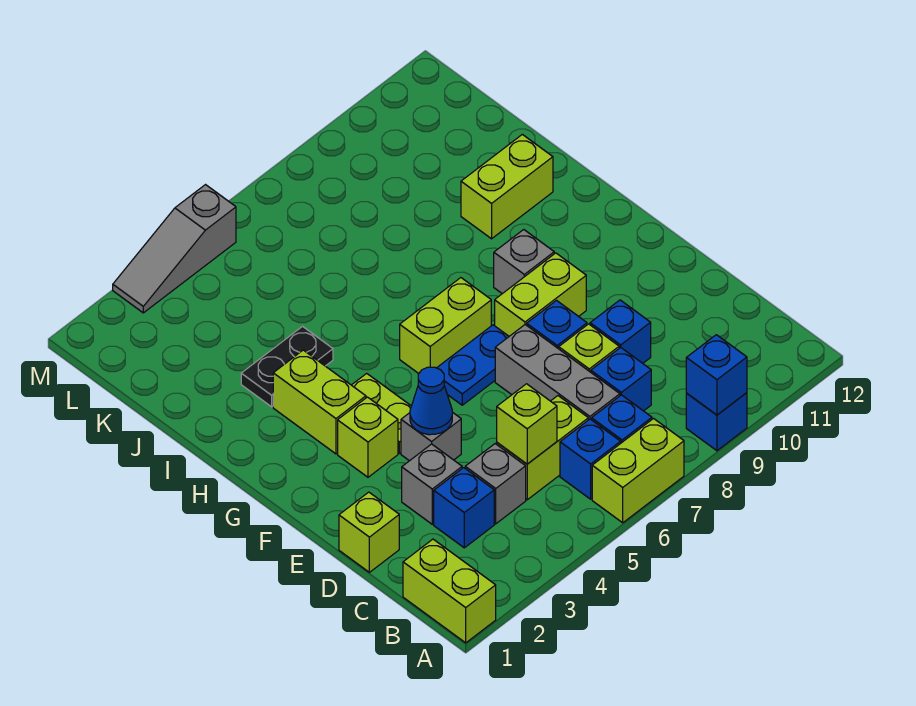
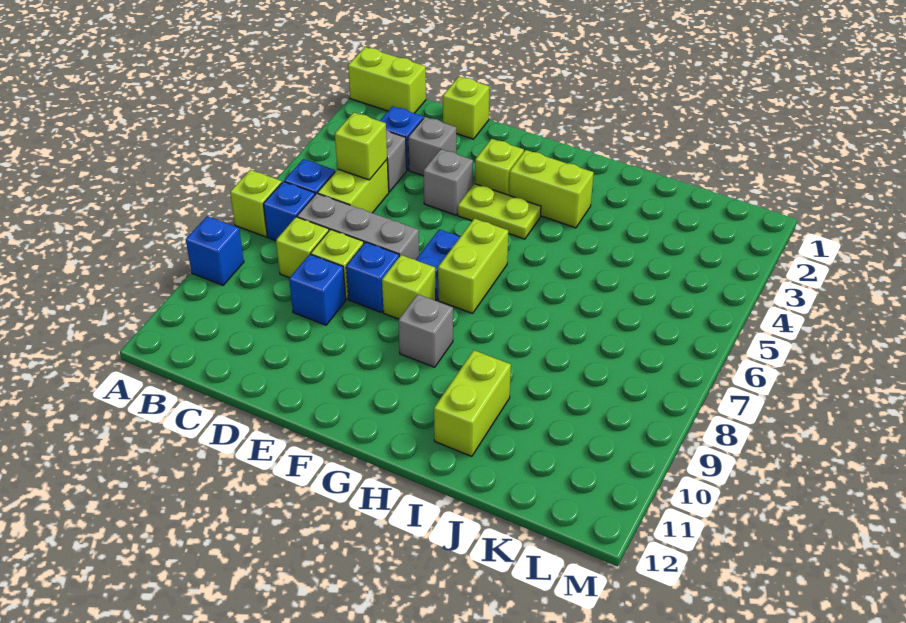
lime 1x2 brick [592,419,684,523] -> lime 1x1 brick [230,170,282,237]
blue 1x1 brick [686,335,747,415] -> none
blue 1x1 brick [591,348,651,411] -> lime 1x1 brick [276,217,329,278]
blue 1x1 cone [410,367,452,435] -> none
lime 1x2 brick [495,253,586,336] -> lime 1x1 brick [382,255,436,319]
black 1x2 plate [241,327,333,407] -> none
grey 1x3 slope [113,185,236,313] -> none

